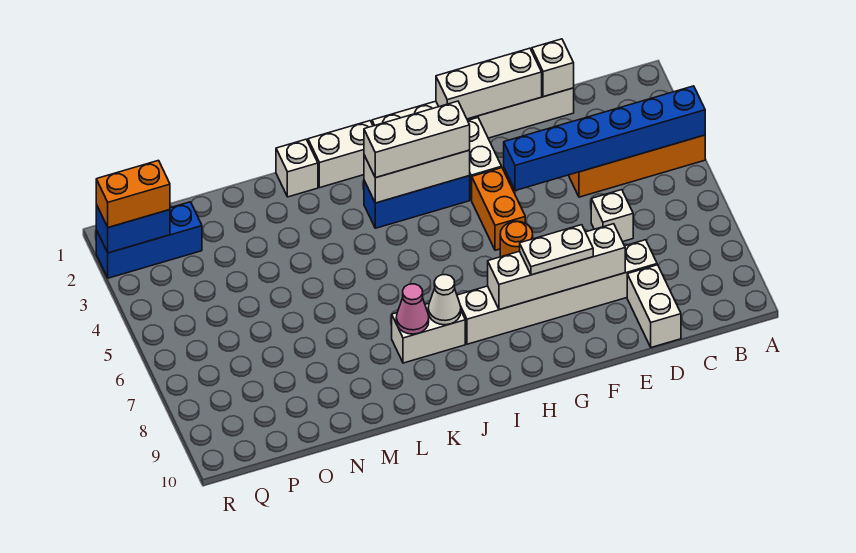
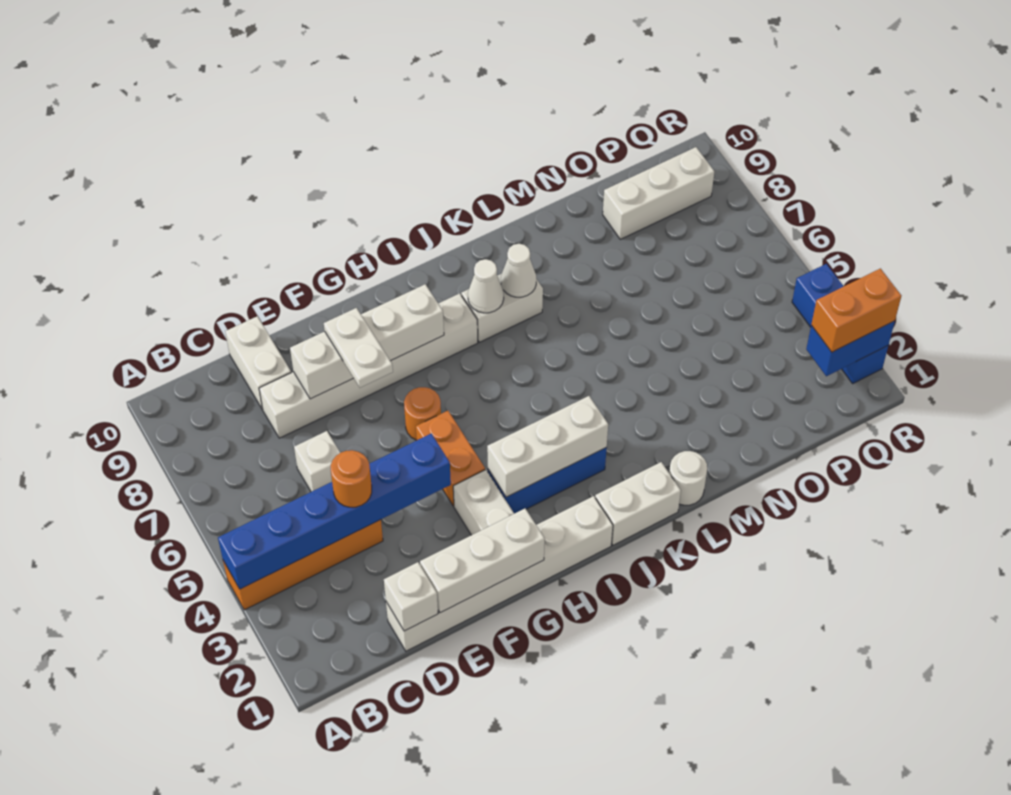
none -> orange 1x1 round brick [331,450,372,507]
white 1x2 plate [520,225,593,275] -> white 1x2 plate turned to [324,308,393,388]
white 1x3 brick [364,101,470,178] -> white 1x3 brick moved to [603,147,714,239]
pink 1x1 cone [396,284,429,334] -> white 1x1 cone [501,244,536,297]
white 1x1 brick [276,139,318,197] -> white 1x1 round brick [669,451,707,505]
blue 1x3 brick [96,202,202,278] -> blue 1x3 brick turned to [792,264,888,383]

